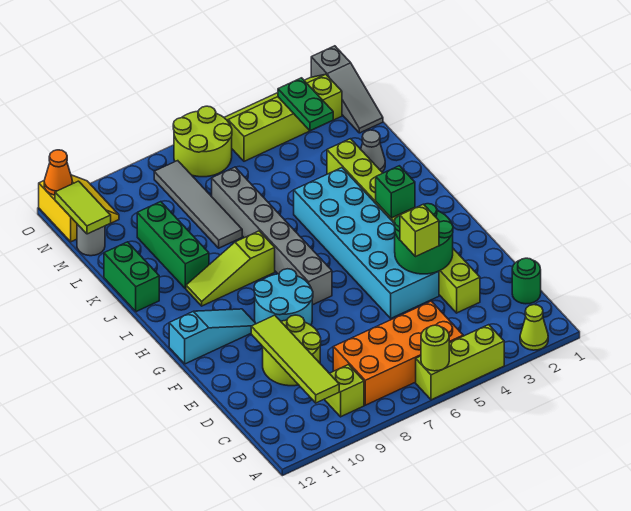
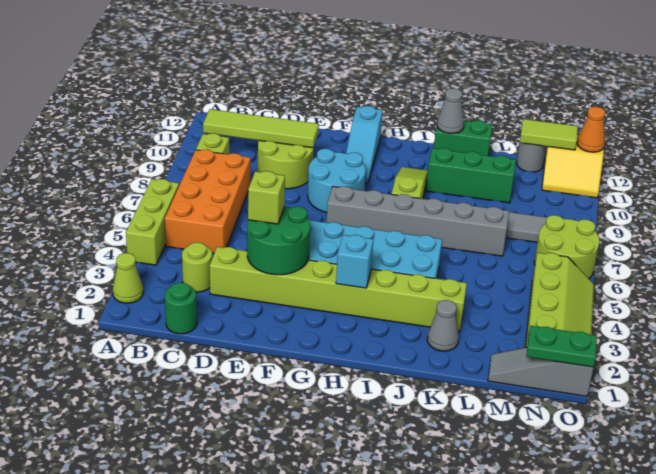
lime 1x1 round brick [421,325,449,371] -> lime 1x1 round brick moved to [182,243,212,292]
green 1x1 brick [376,166,415,218] -> cyan 1x1 brick [336,235,373,288]
none -> grey 1x1 cone [437,88,464,133]
green 1x2 plate [278,78,333,131] -> green 1x2 plate moved to [526,326,597,367]

